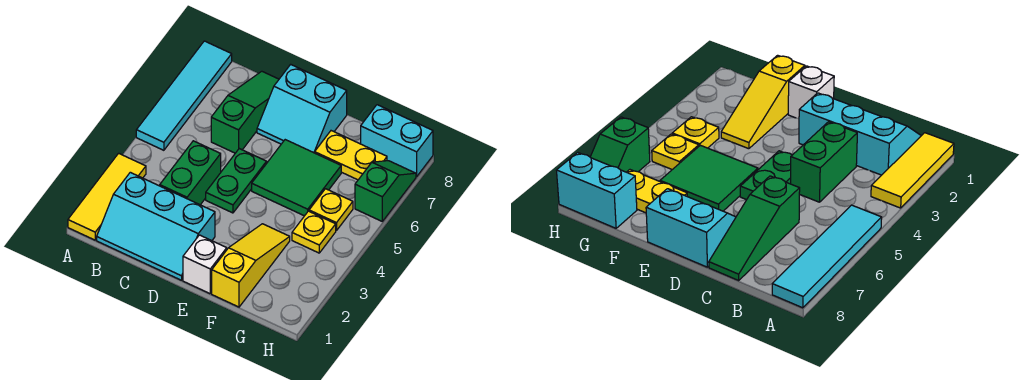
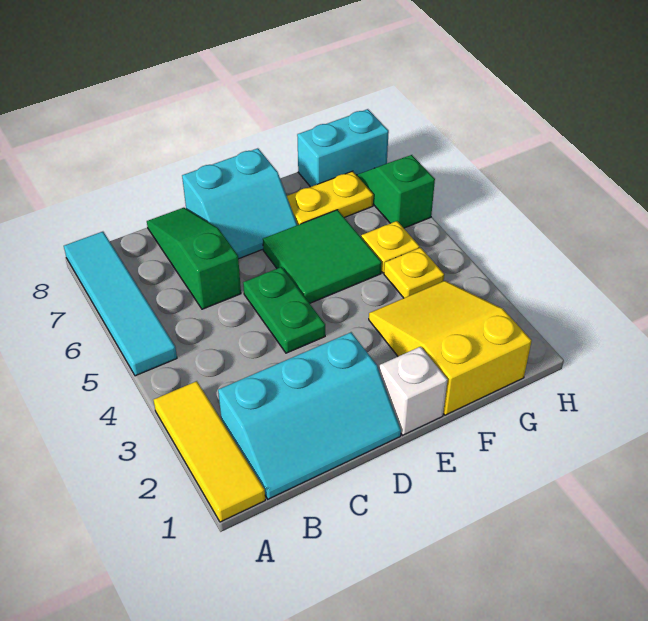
green 1x2 brick [160,141,221,205] -> none
yellow 1x3 slope [212,224,290,307] -> yellow 2x3 slope [369,281,531,415]

